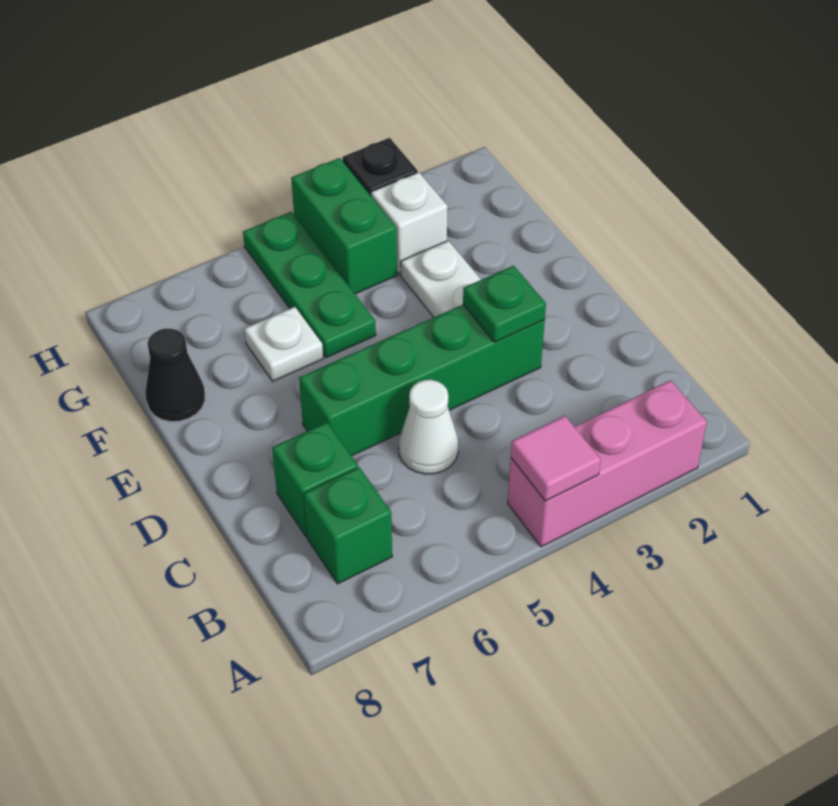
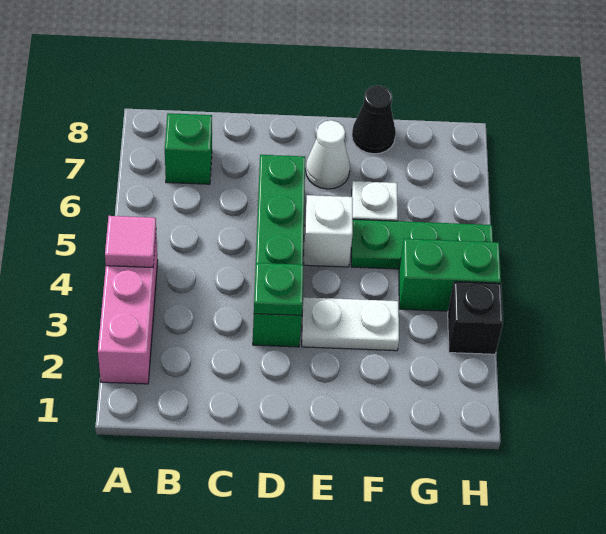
white 1x1 cone [399,380,458,474] -> white 1x1 cone moved to [306,120,350,189]
green 1x1 brick [272,422,358,536] -> none
white 1x1 brick [371,172,448,274] -> white 1x1 brick moved to [304,195,353,267]

